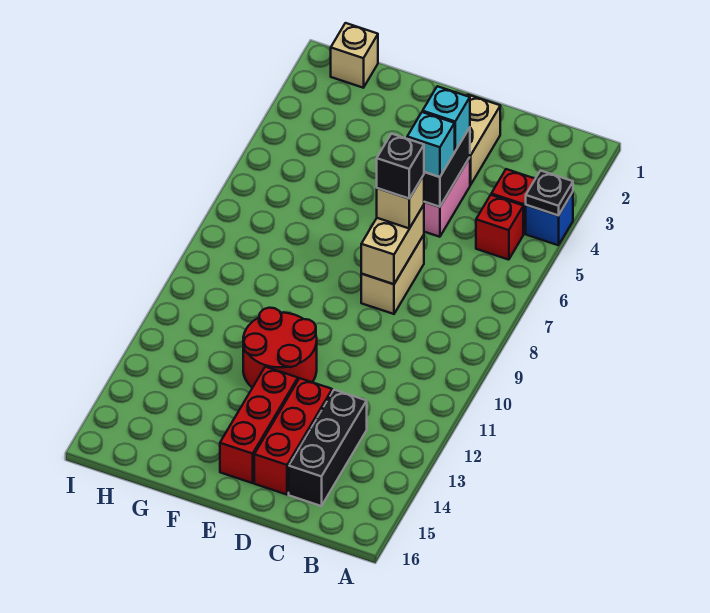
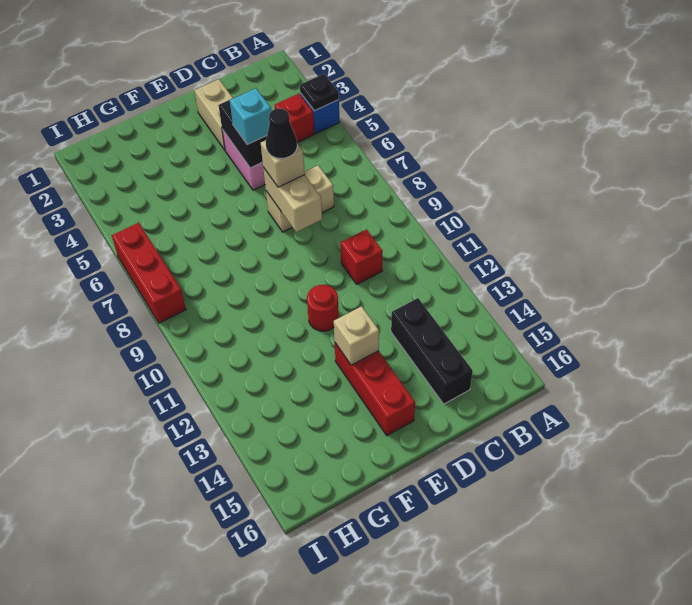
red 1x1 brick [476,195,523,260] -> red 1x1 brick moved to [341,229,383,284]
cyan 1x1 brick [423,86,470,151] -> none
tan 1x2 brick [361,235,424,314] -> tan 1x2 brick turned to [266,165,334,232]
black 1x1 brick [377,134,424,198] -> black 1x1 cone [266,108,297,159]
red 1x3 brick [254,378,332,495] -> red 1x3 brick moved to [112,223,186,323]
red 2x2 round brick [243,308,317,388] -> red 1x1 round brick [307,285,339,331]
tan 1x1 brick [331,23,378,88] -> tan 1x1 brick moved to [334,306,379,365]

